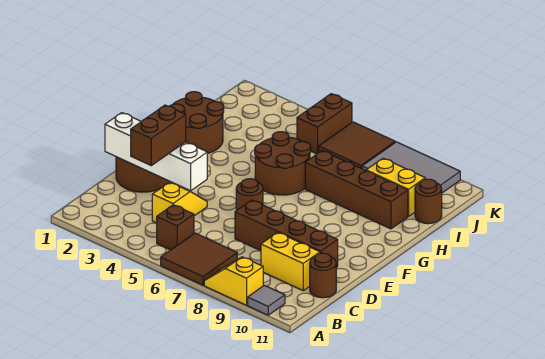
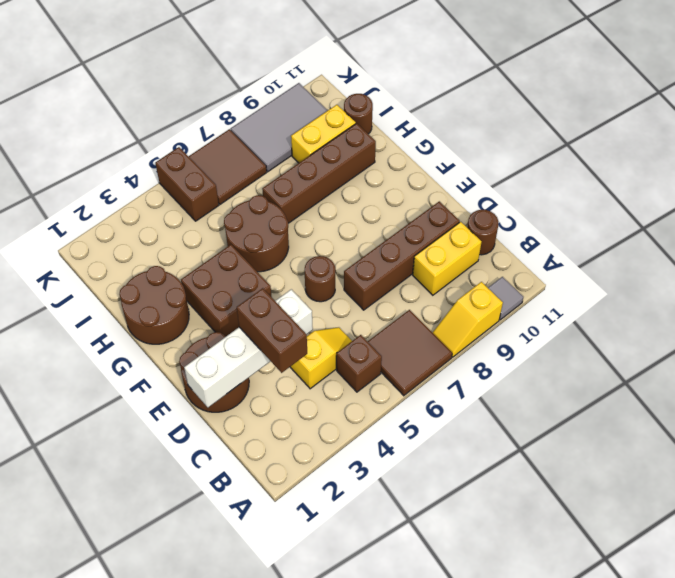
yellow 1x2 slope [152,182,207,223] -> yellow 1x2 slope turned to [290,327,352,389]
none -> brown 2x2 brick [181,245,272,337]

